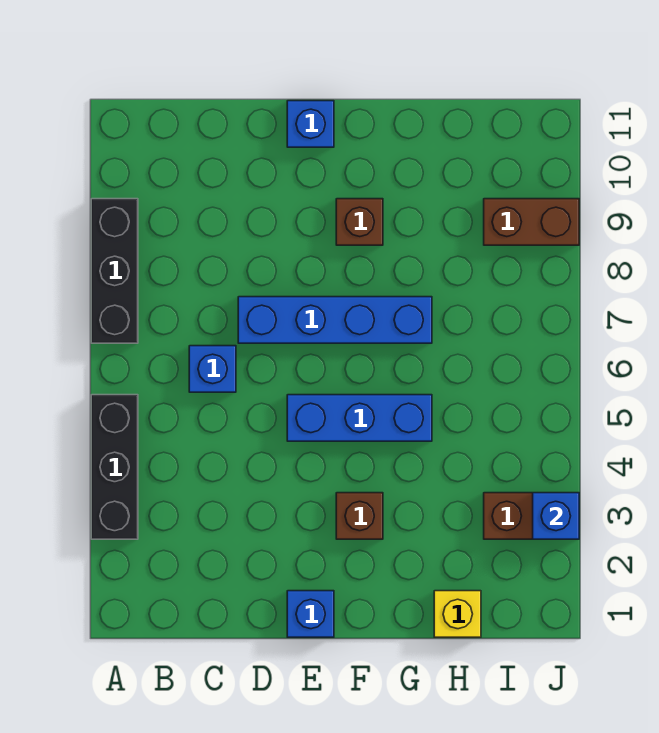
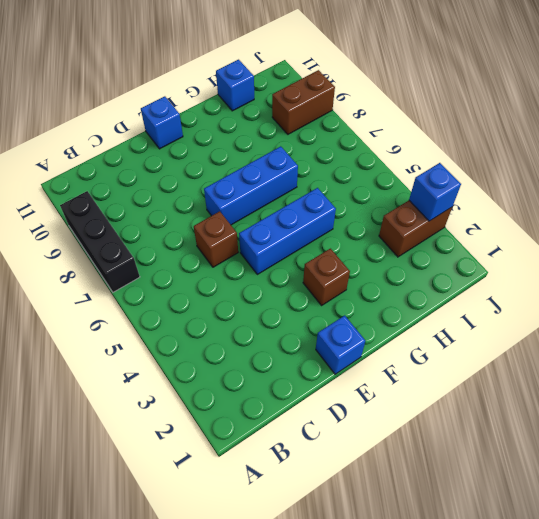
black 1x3 brick [91,395,138,539] -> none
blue 1x1 brick [189,346,236,392] -> blue 1x1 brick moved to [216,60,254,111]
blue 1x4 brick [238,297,432,343] -> blue 1x3 brick [204,146,298,225]
brown 1x1 brick [336,199,383,245] -> brown 1x1 brick moved to [194,211,238,267]
yellow 1x1 brick [434,591,481,637] -> none

